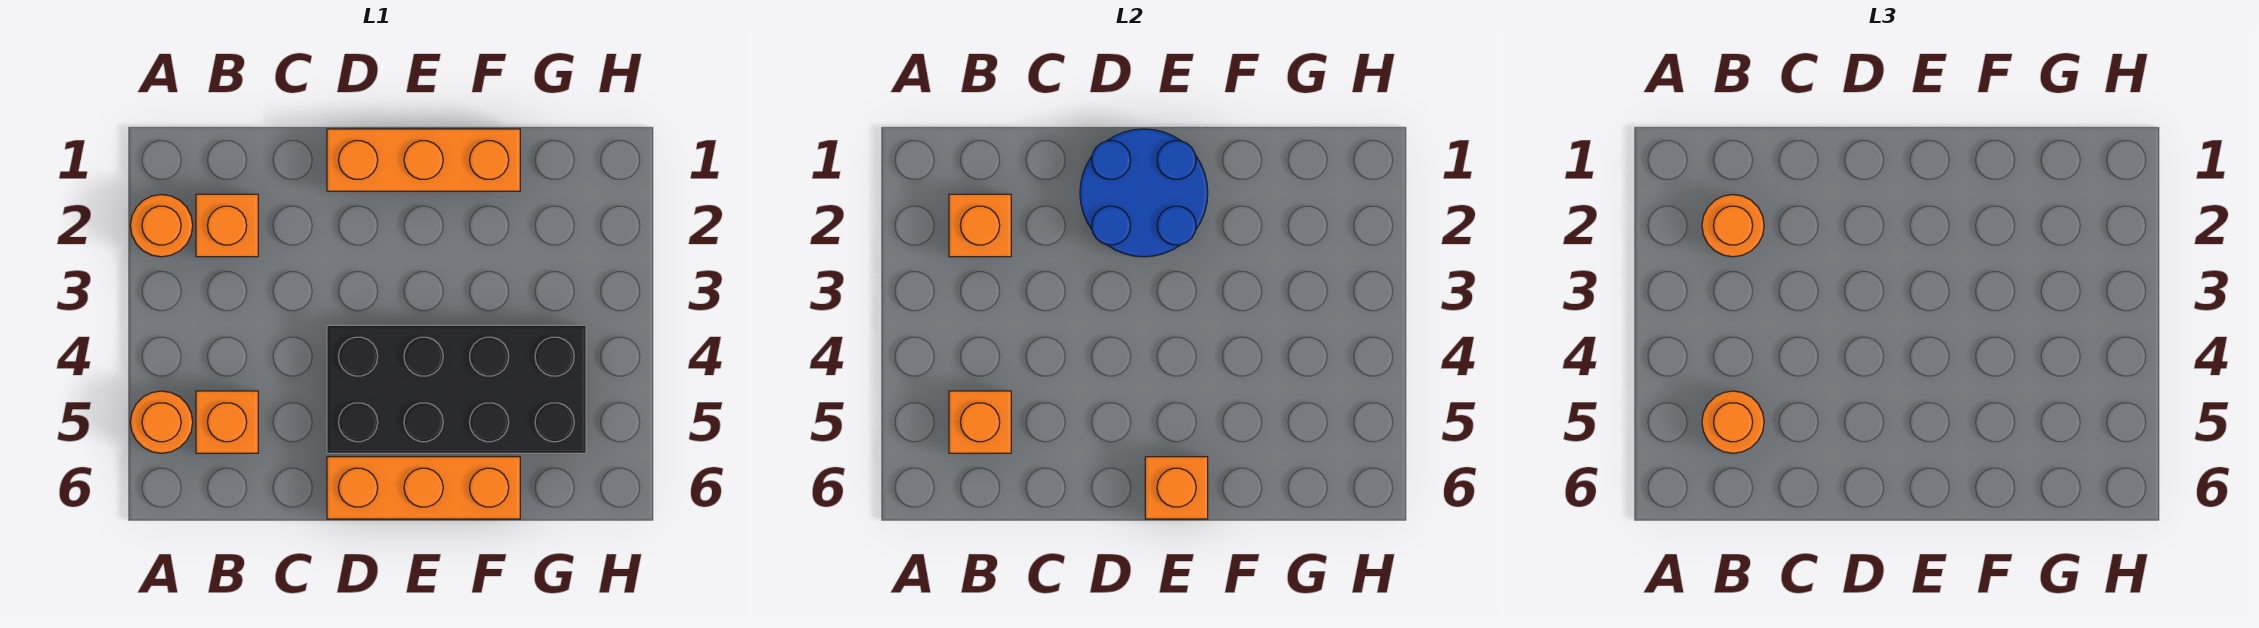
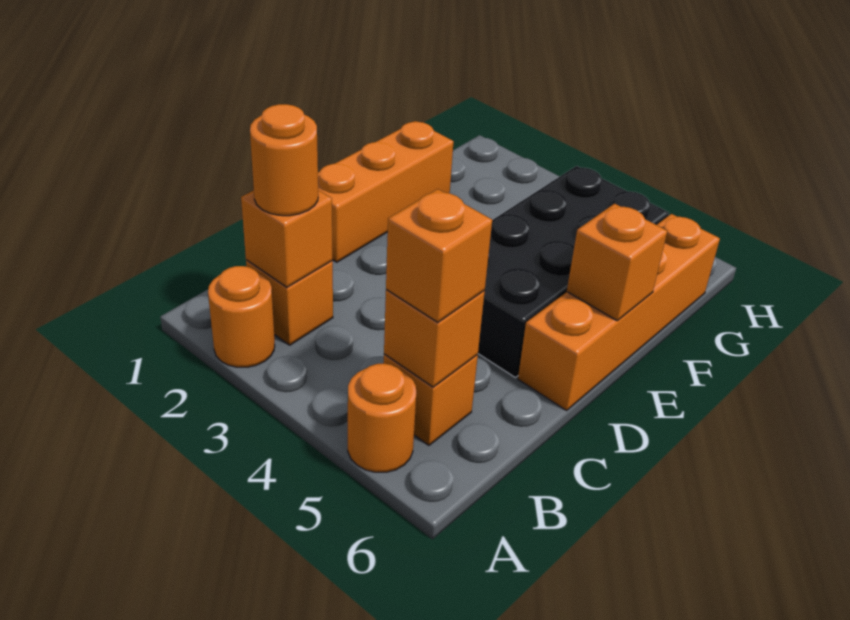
orange 1x1 round brick [1702,391,1764,453] -> orange 1x1 brick [386,189,492,322]
blue 2x2 round brick [1080,129,1208,257] -> none
orange 1x3 brick [327,457,520,519] -> orange 1x4 brick [518,214,720,410]

